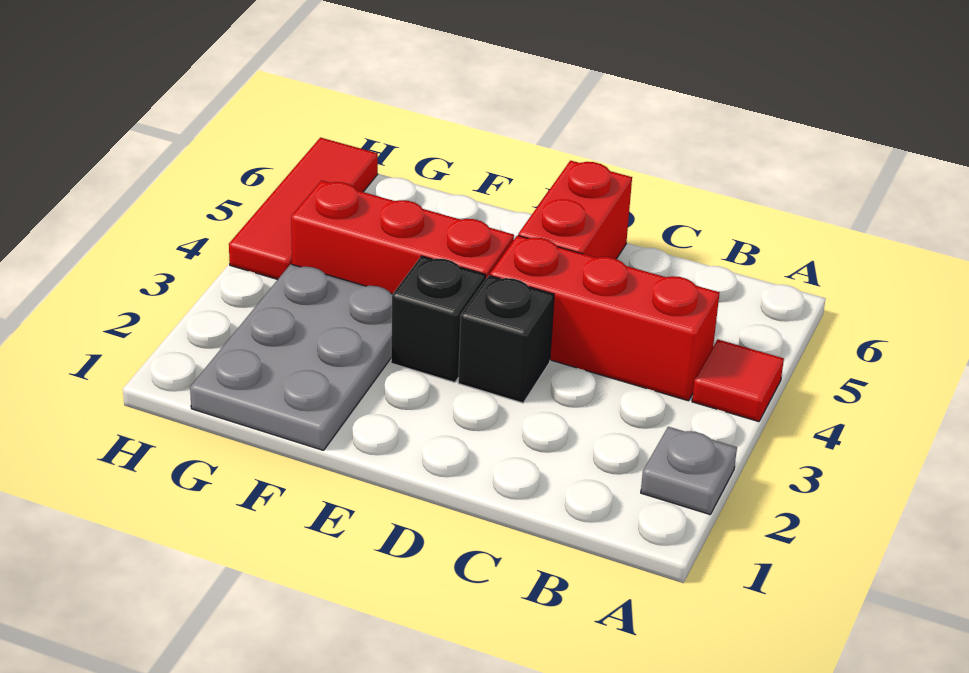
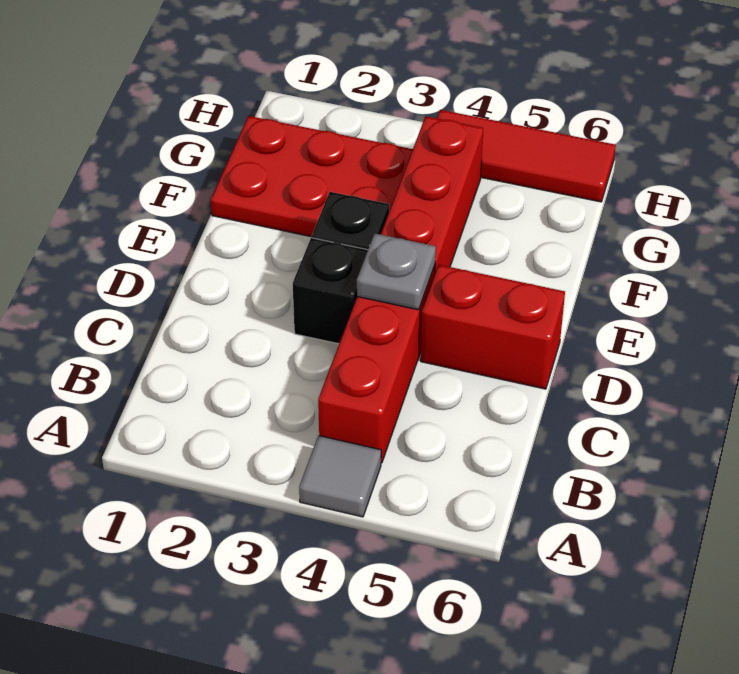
grey 1x1 plate [641,427,737,514] -> grey 1x1 plate moved to [357,233,436,310]
red 1x1 tile [692,340,784,422] -> grey 1x1 tile [299,436,381,517]
grey 2x3 plate [190,264,392,450] -> red 2x3 plate [211,116,413,237]

